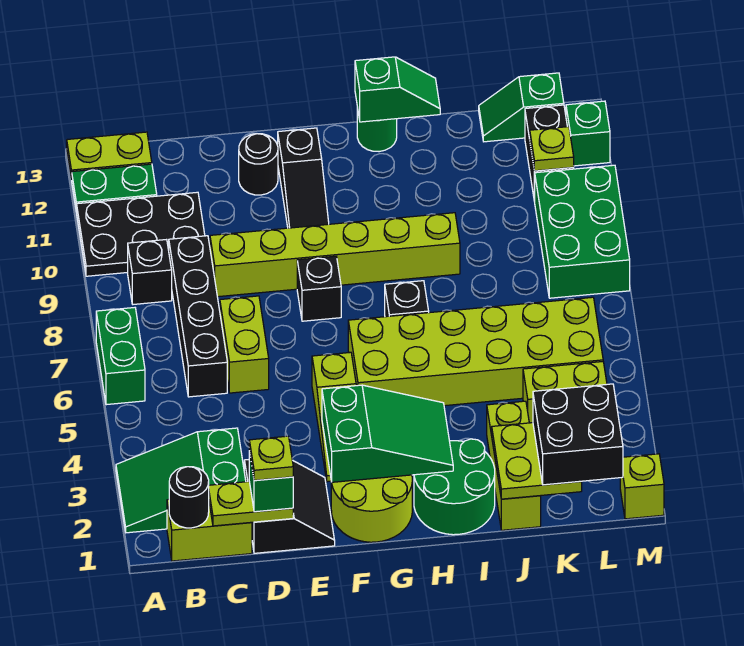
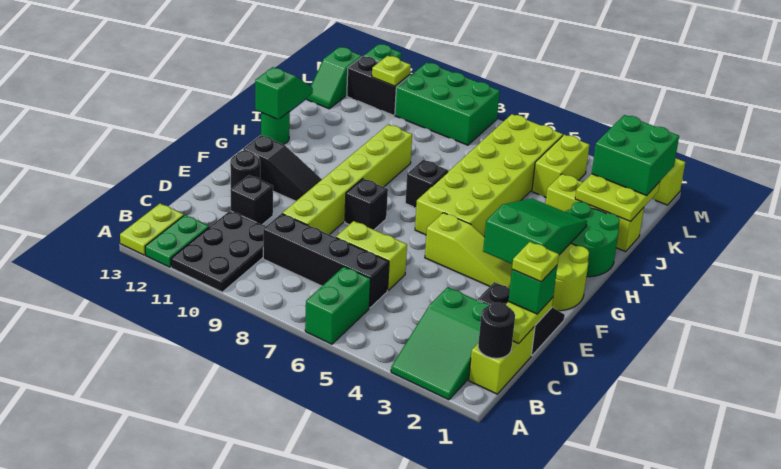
green 1x2 brick [96,308,145,405] -> green 1x2 brick turned to [305,267,371,344]
black 1x1 brick [128,240,172,304] -> black 1x1 brick moved to [230,175,273,225]
black 2x2 brick [533,384,623,485] -> green 2x2 brick [592,115,679,196]

